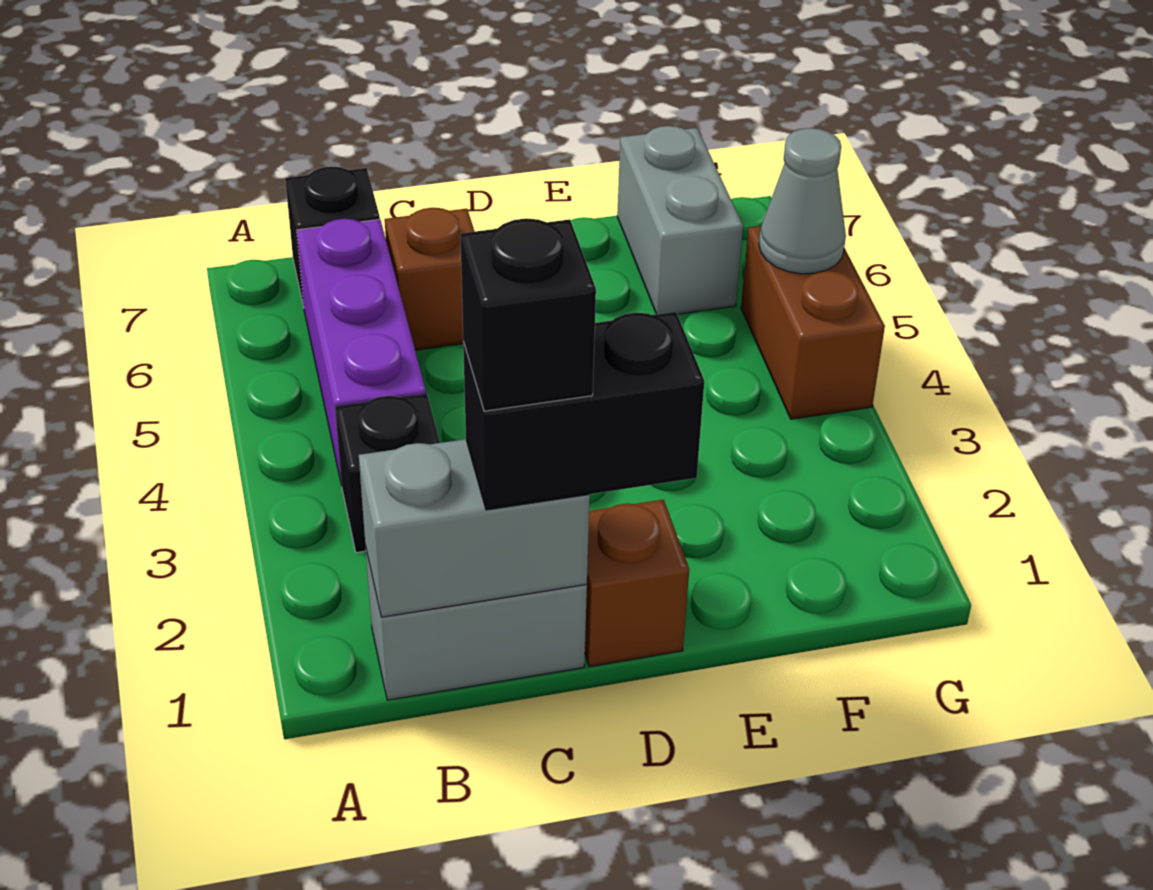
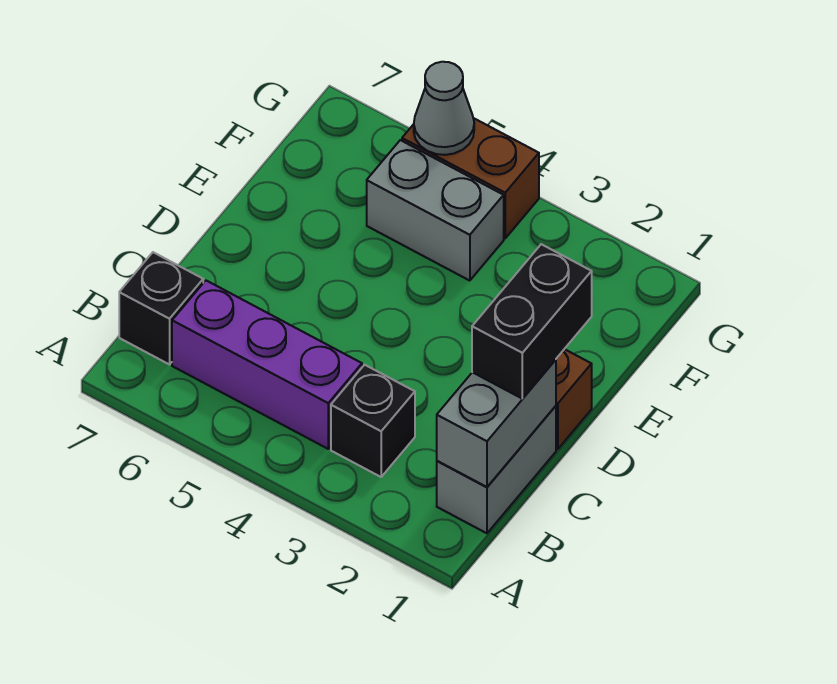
black 1x1 brick [460,218,596,411] -> none
brown 1x1 brick [385,208,475,350] -> none
grey 1x2 brick [617,126,743,314] -> grey 1x2 brick moved to [367,140,504,281]

